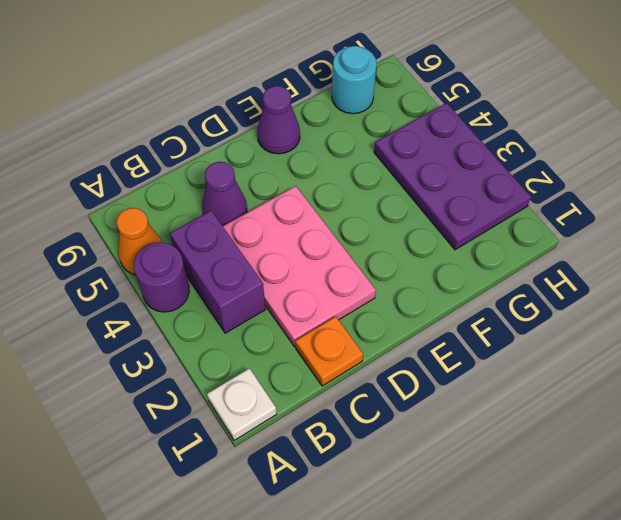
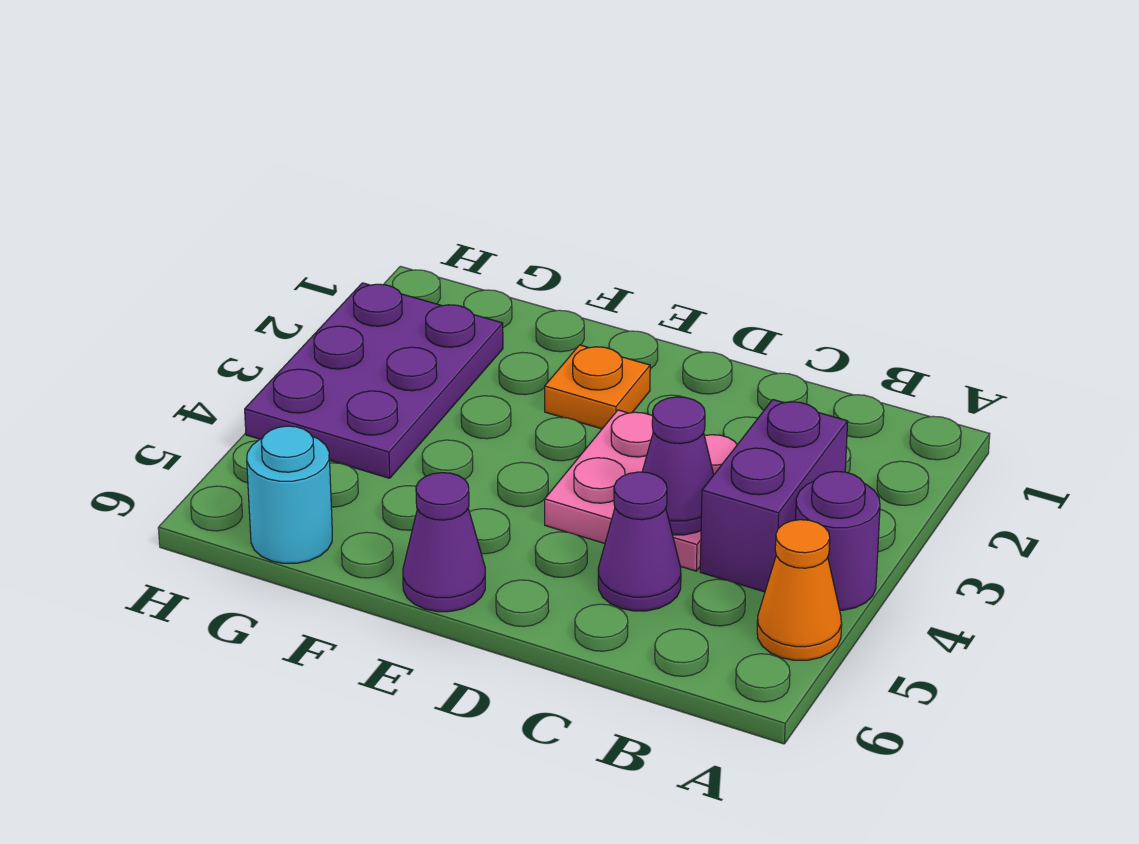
white 1x1 plate [207,368,277,441] -> none
orange 1x1 plate [295,317,363,386] -> orange 1x1 plate moved to [545,345,650,429]
pink 2x3 plate [223,186,376,346] -> pink 2x2 plate [545,410,737,571]
none -> purple 1x1 cone [642,397,714,535]

